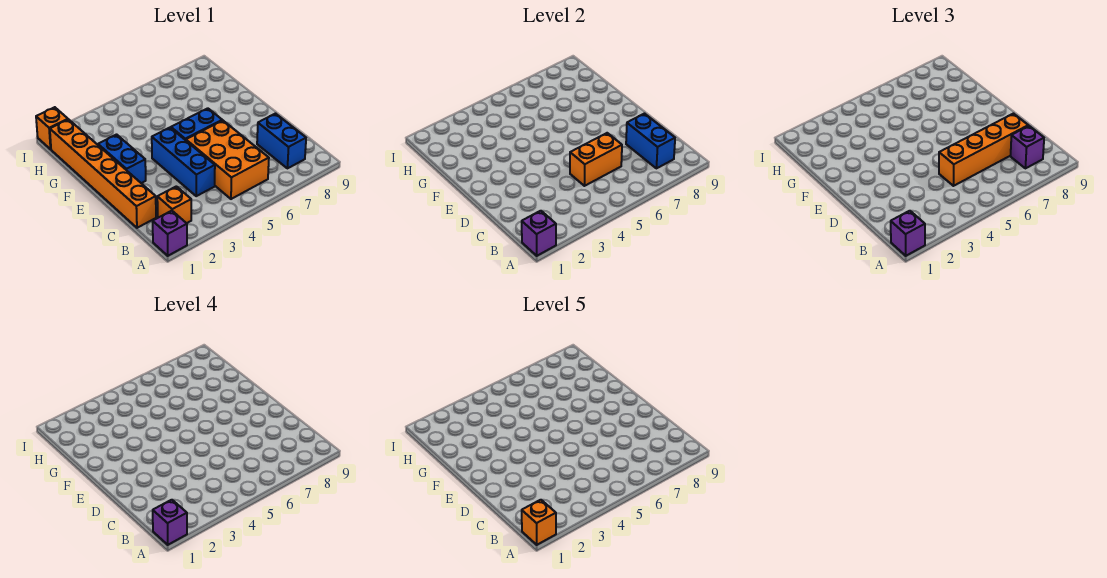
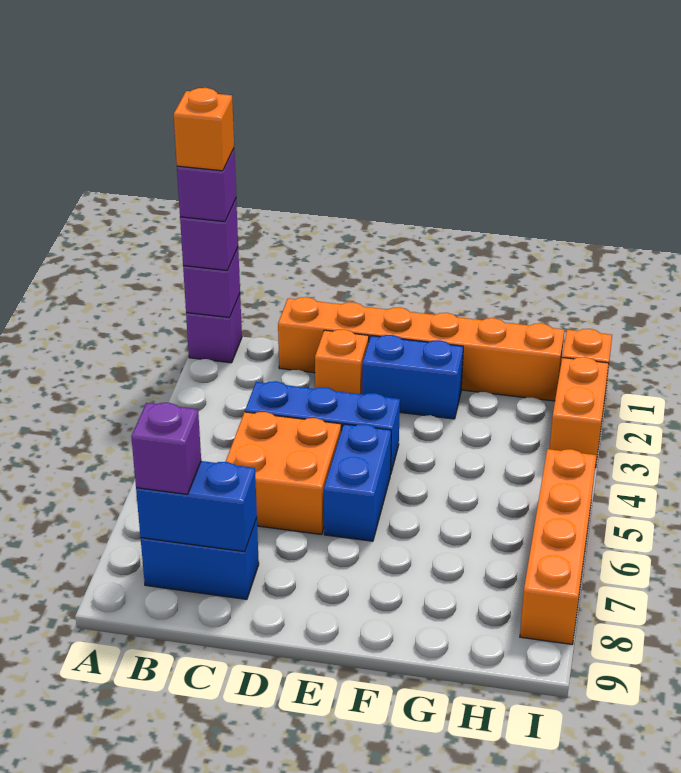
orange 1x1 brick [157,186,191,223] -> orange 1x1 brick moved to [315,329,369,394]
orange 2x3 brick [186,120,269,199] -> orange 2x2 brick [226,412,341,535]
orange 1x2 brick [570,133,622,186] -> orange 1x2 brick moved to [550,357,609,468]
orange 1x4 brick [939,114,1028,186] -> orange 1x4 brick moved to [520,449,596,644]

